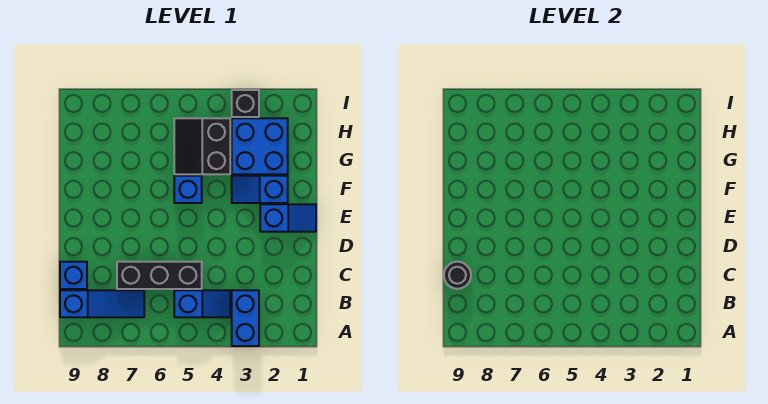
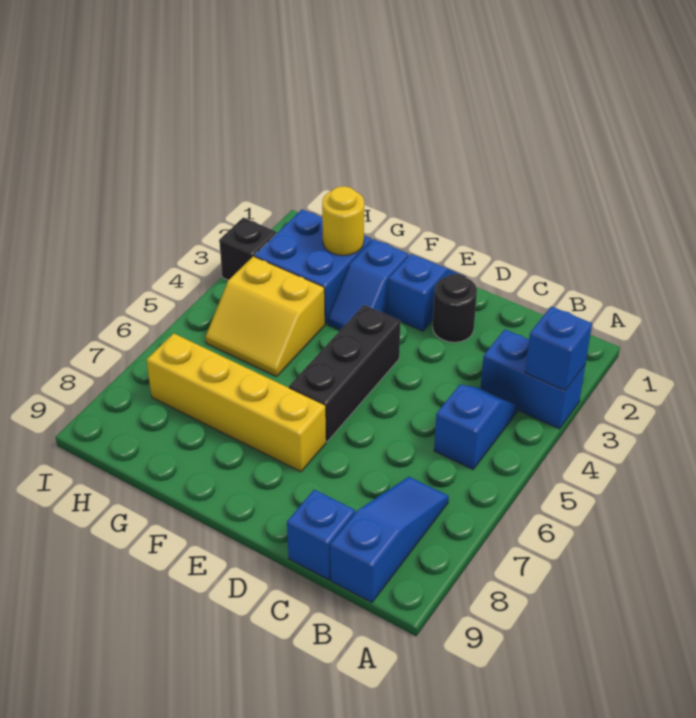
black 1x3 brick [117,262,202,289] -> black 1x3 brick moved to [289,305,401,441]
black 1x1 round brick [444,262,471,289] -> black 1x1 round brick moved to [433,274,477,342]
none -> yellow 1x4 brick [146,333,326,472]
blue 1x1 brick [174,176,202,203] -> blue 1x1 brick moved to [525,306,592,390]
none -> yellow 1x1 round brick [322,186,364,255]
black 2x2 slope [174,118,230,174] -> yellow 2x2 slope [205,256,325,377]

